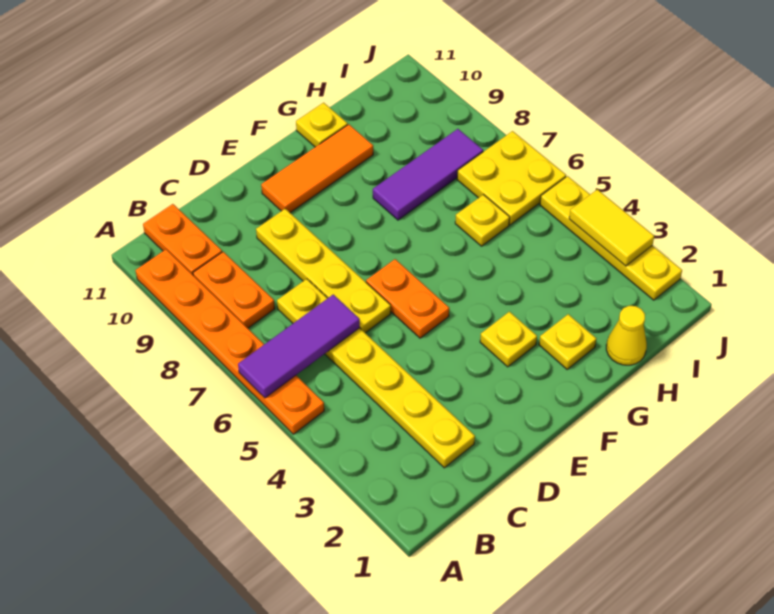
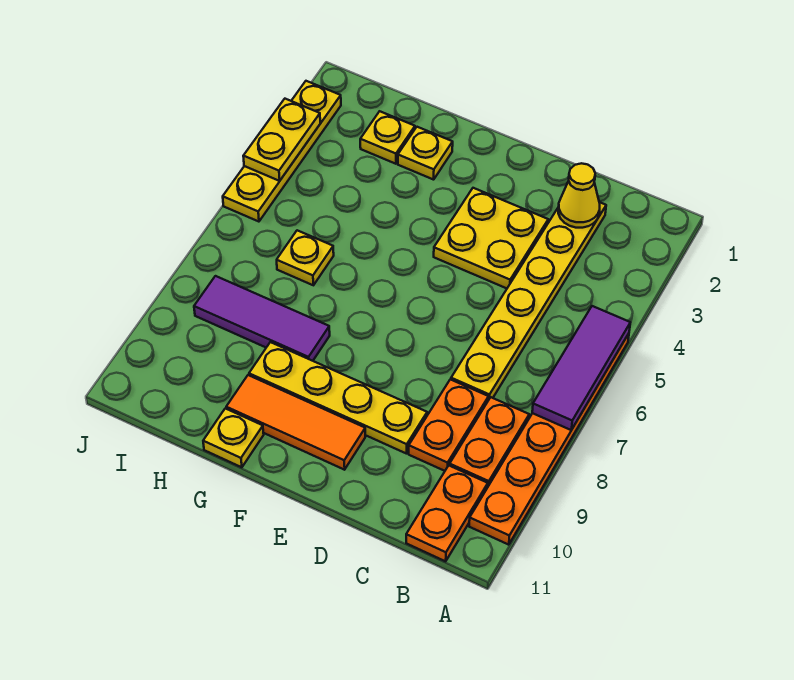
purple 1x3 tile [238,294,360,398] -> purple 1x3 tile turned to [532,306,630,430]
yellow 1x4 plate [256,209,391,333] -> yellow 1x4 plate turned to [249,342,427,454]
orange 1x2 plate [366,259,449,338] -> orange 1x2 plate moved to [409,379,489,471]
yellow 1x1 plate [480,312,537,367] -> yellow 1x1 plate moved to [360,111,415,164]
yellow 1x1 cone [606,306,647,365] -> yellow 1x1 cone moved to [558,163,600,228]
yellow 2x2 plate [457,131,566,225] -> yellow 2x2 plate moved to [434,188,548,288]
yellow 1x2 tile [569,189,654,266] -> yellow 1x2 plate [243,99,320,181]

